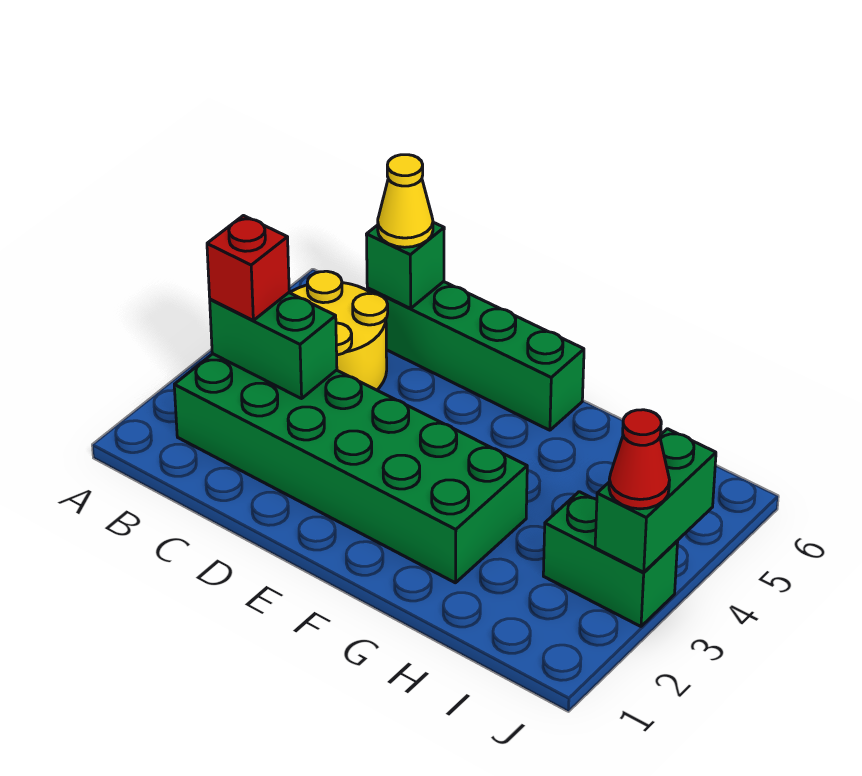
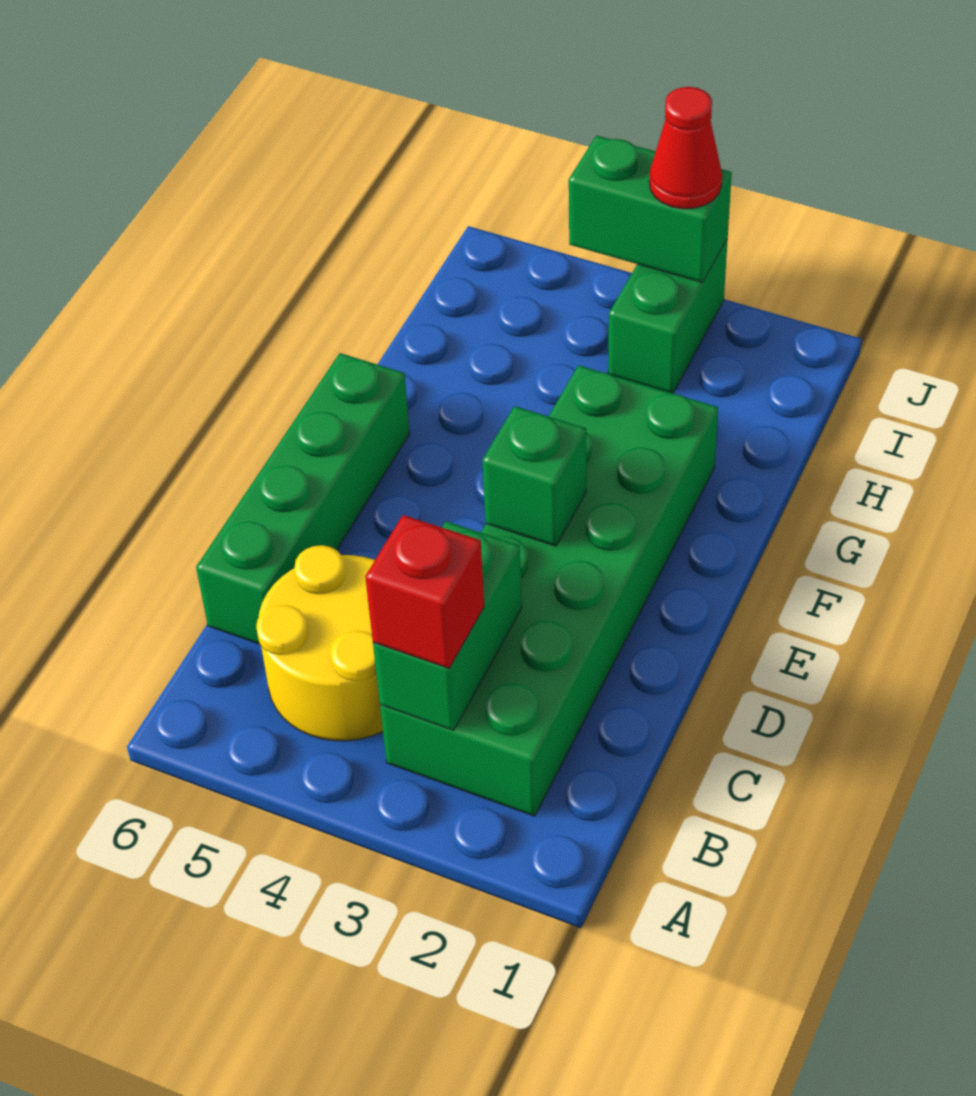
green 1x1 brick [366,222,444,308] -> green 1x1 brick moved to [482,406,586,546]
yellow 1x1 cone [378,155,433,247] -> none

